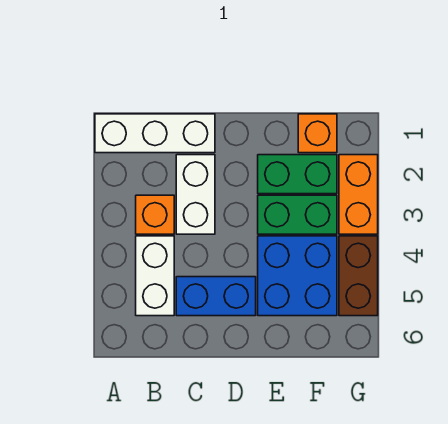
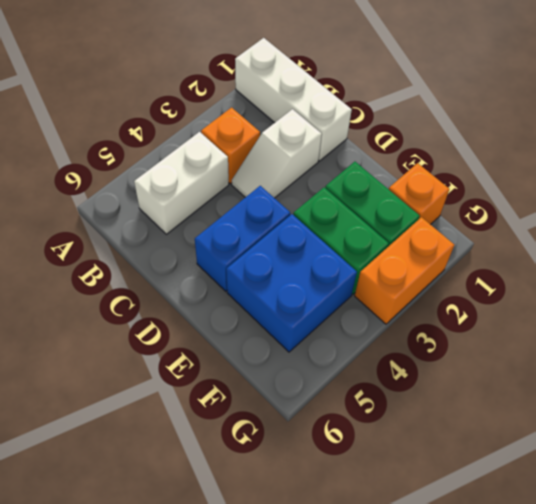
white 1x2 brick [176,155,215,234] -> white 1x2 slope [232,109,322,198]
blue 1x2 brick [176,277,256,316] -> blue 1x2 brick turned to [195,186,290,291]
brown 1x2 brick [339,236,378,316] -> none

